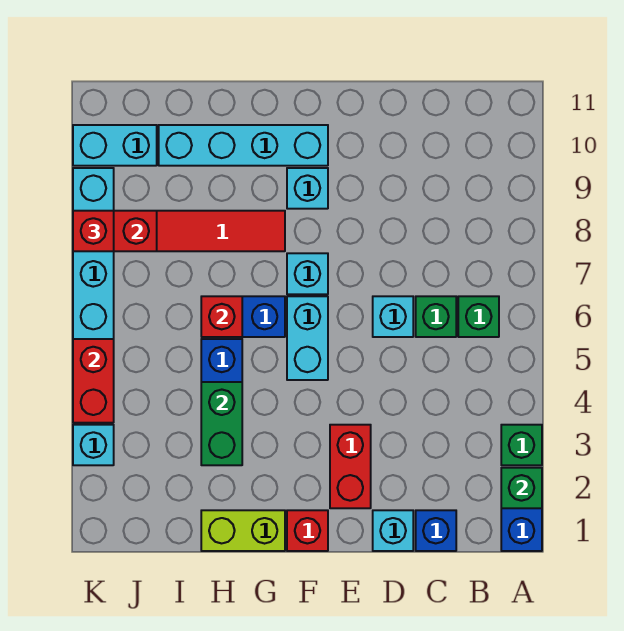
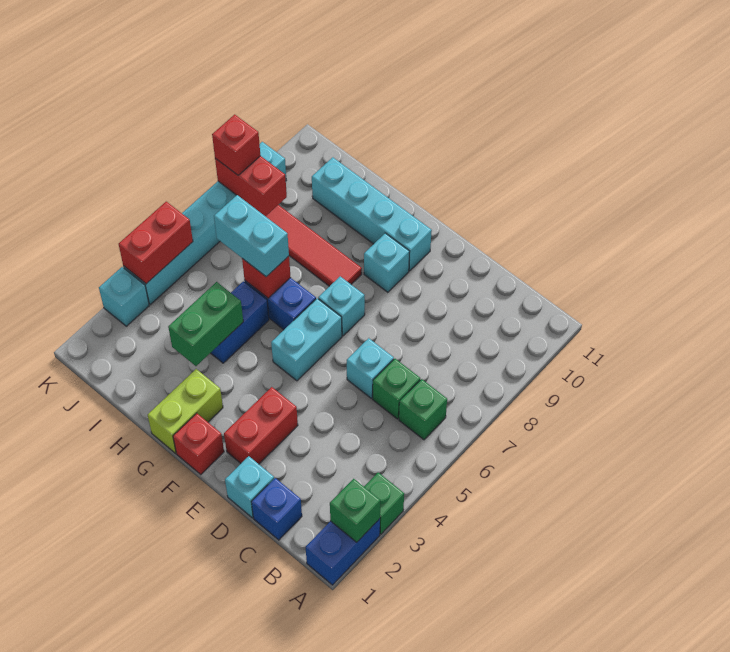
lime 1x2 brick [201,510,285,551] -> lime 1x2 brick turned to [148,369,223,453]
cyan 1x2 brick [73,125,157,166] -> cyan 1x2 brick moved to [214,195,289,277]

